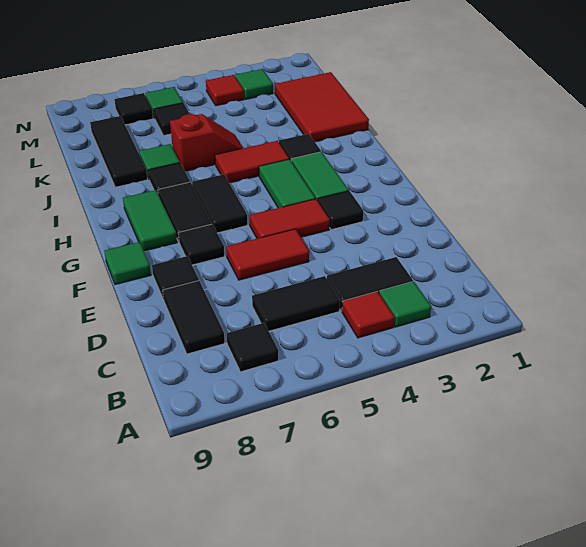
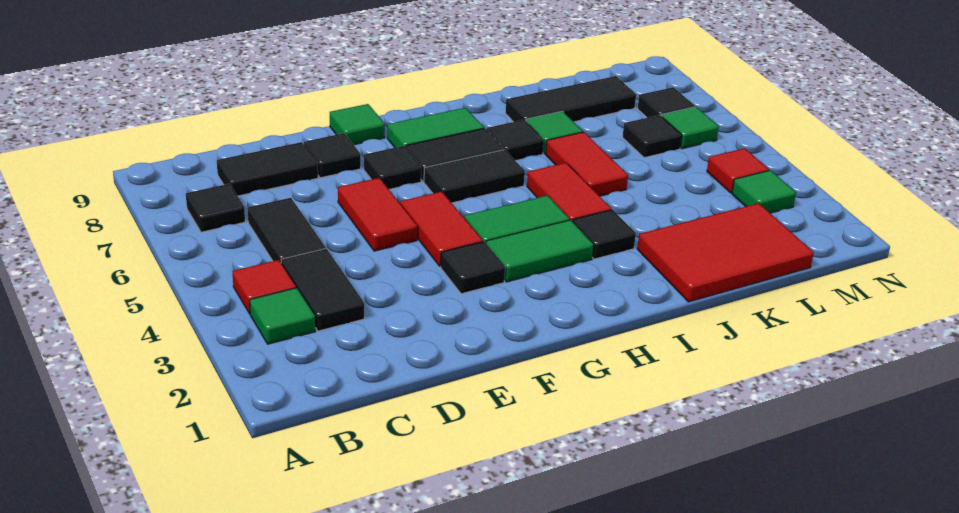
red 1x2 slope [170,114,243,171] -> red 1x2 tile [546,132,628,196]

